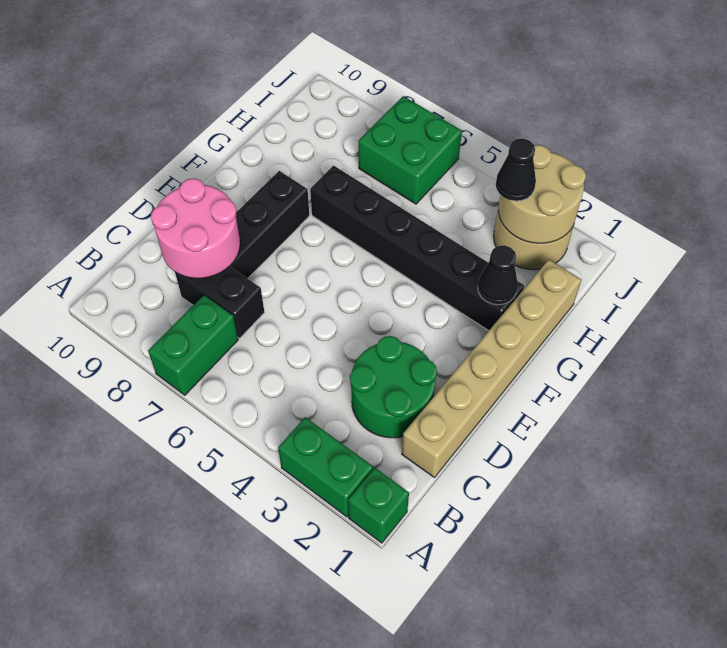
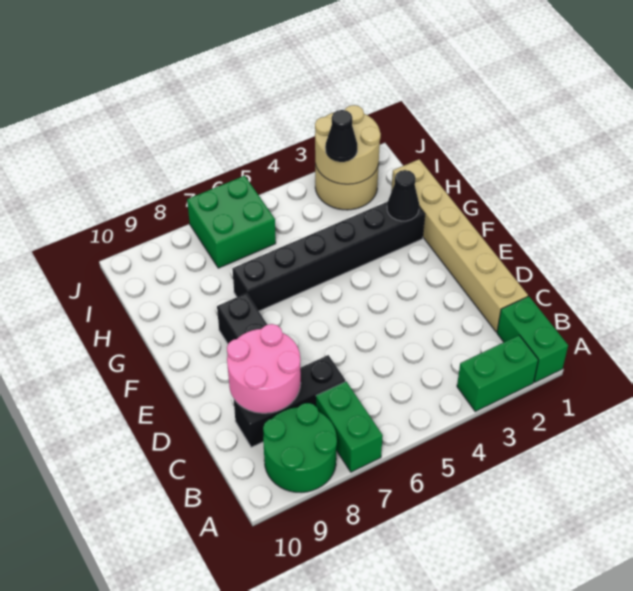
green 1x1 brick [348,468,409,543] -> green 1x2 brick [497,296,568,382]
green 2x2 round brick [350,336,437,438] -> green 2x2 round brick moved to [263,403,337,493]
black 1x2 brick [175,266,264,338] -> black 1x3 brick [234,355,345,447]

